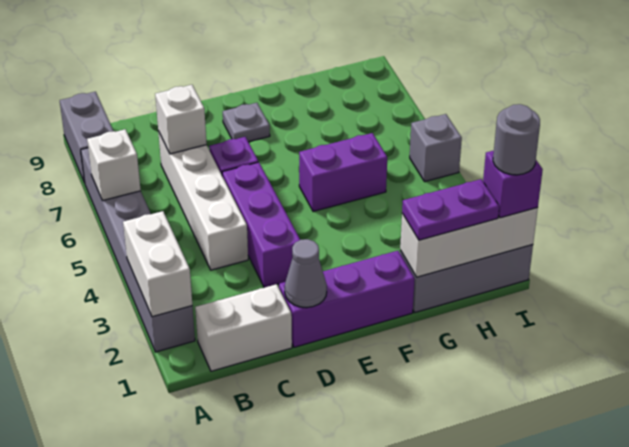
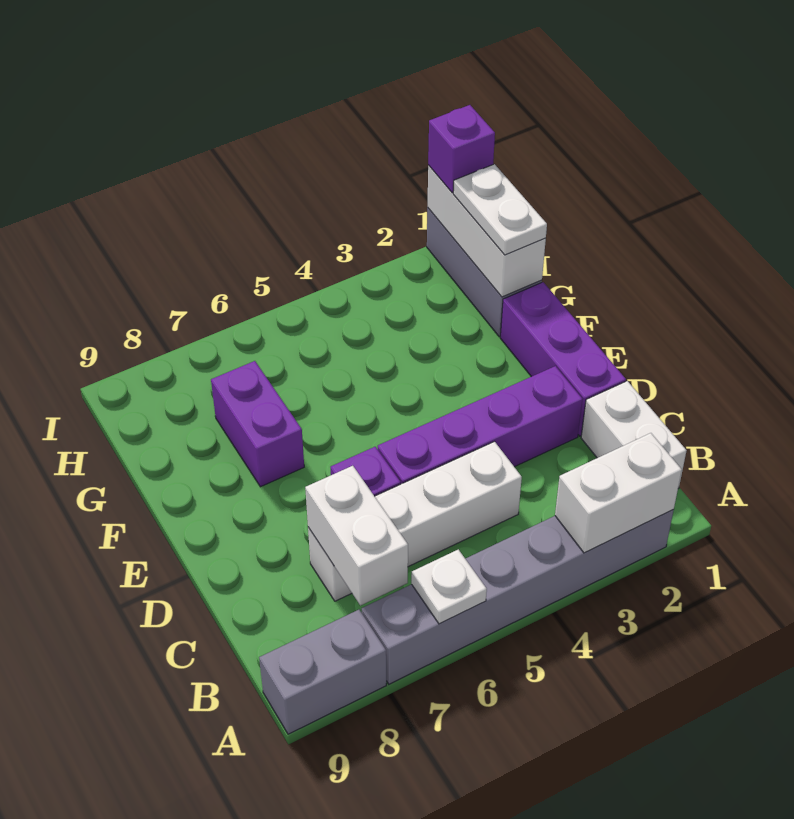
white 1x1 brick [87,129,141,201] -> white 1x1 plate [411,549,487,624]
white 1x1 brick [155,85,207,154] -> white 1x2 brick [305,466,408,605]
grey 1x1 cone [285,239,327,308] -> none
purple 1x3 brick [222,162,300,288] -> purple 1x4 brick [378,366,582,484]
grey 1x1 plate [223,103,270,142] -> none
purple 1x2 brick [299,133,387,212] -> purple 1x2 brick moved to [211,361,304,487]
purple 1x2 plate [402,179,499,240] -> white 1x2 plate [453,164,547,255]
grey 1x1 round brick [493,104,540,175] -> none
grey 1x1 brick [410,114,462,182] -> none

